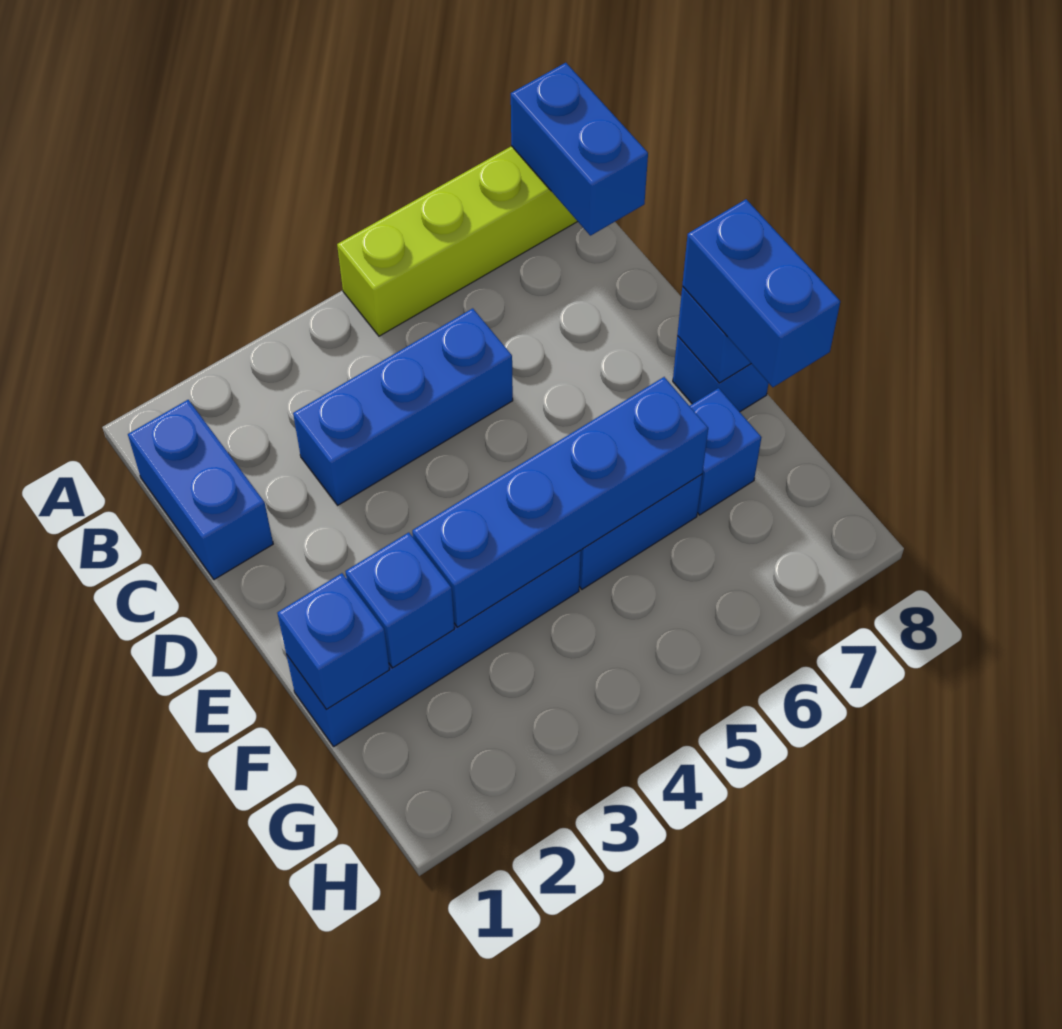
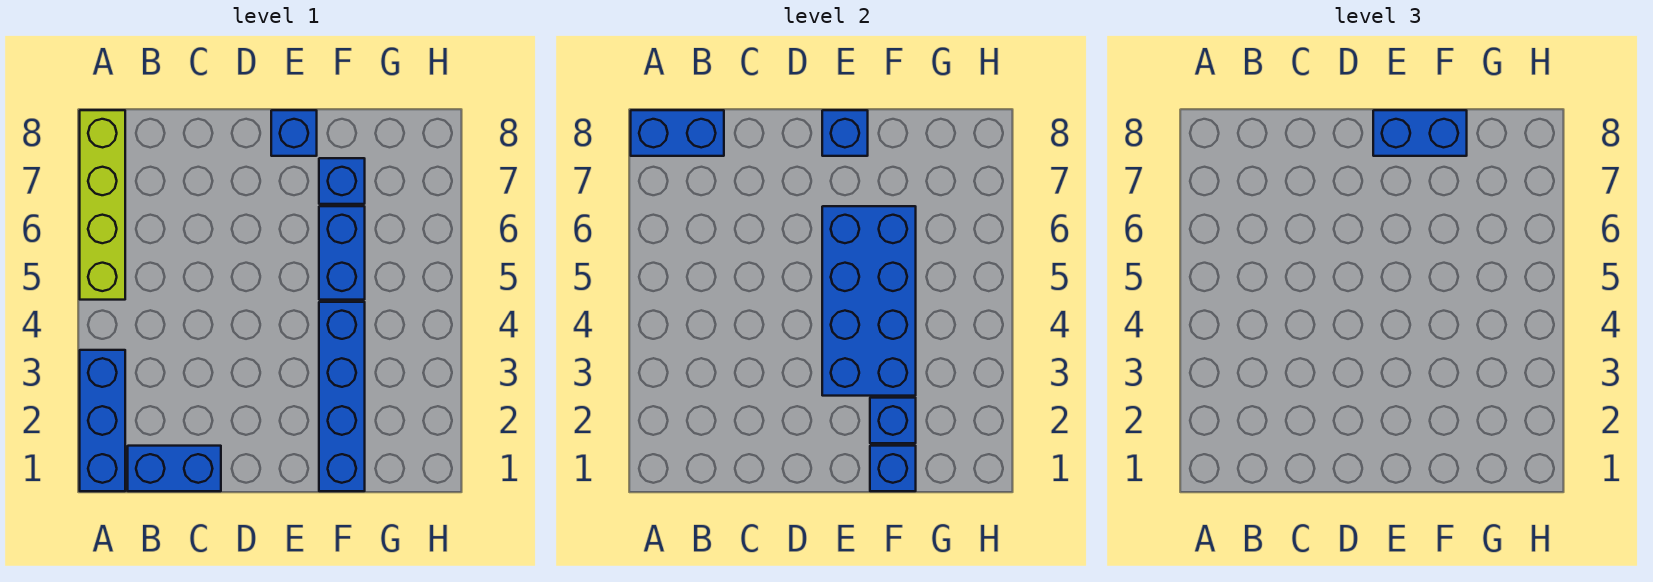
blue 1x3 brick [293,308,513,505] -> blue 1x3 brick moved to [80,350,125,491]
blue 1x4 brick [412,377,708,627] -> blue 2x4 brick [822,206,916,396]

